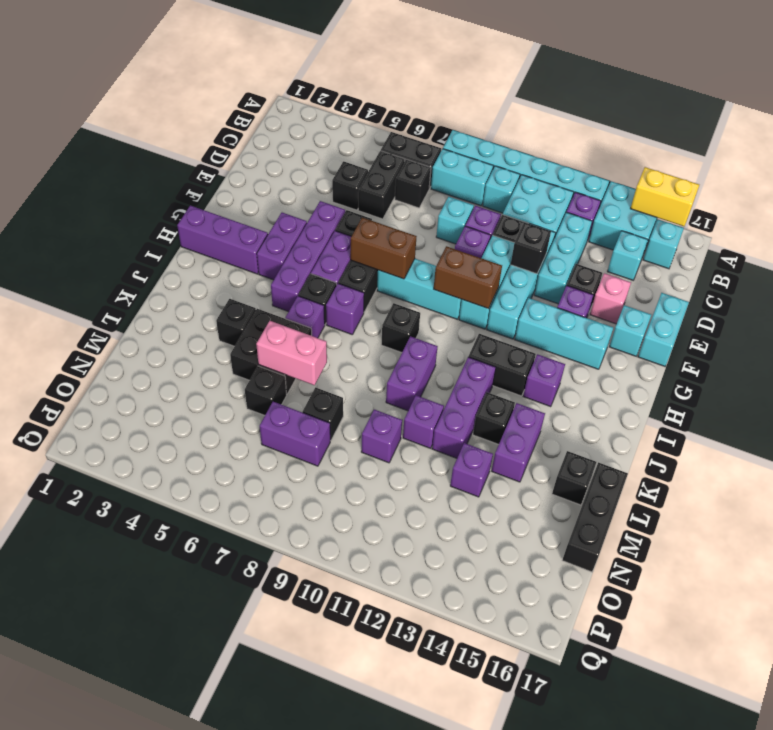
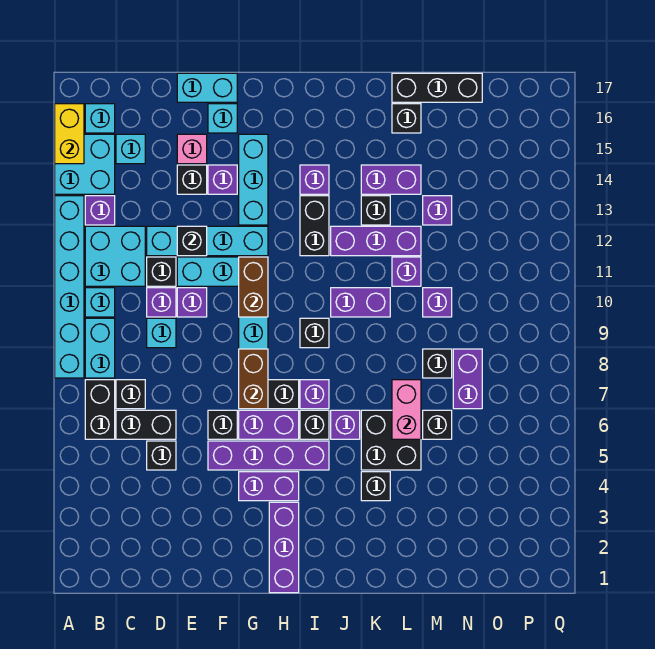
cyan 1x3 brick [534,212,592,304] -> none

